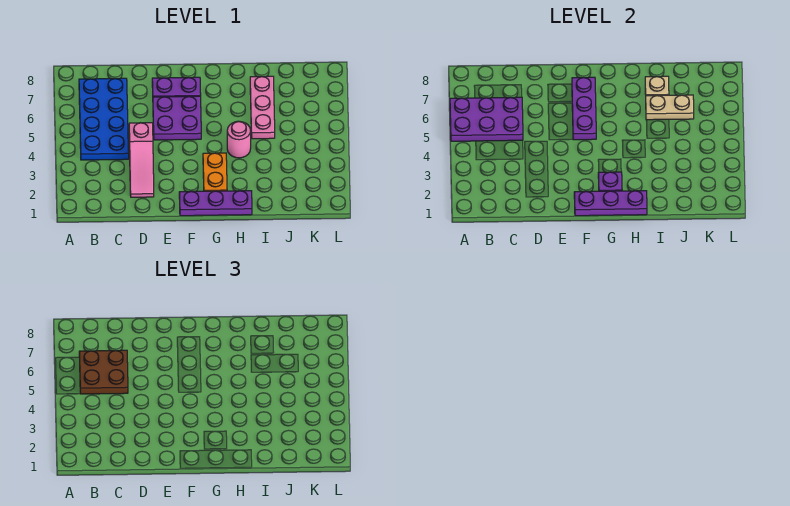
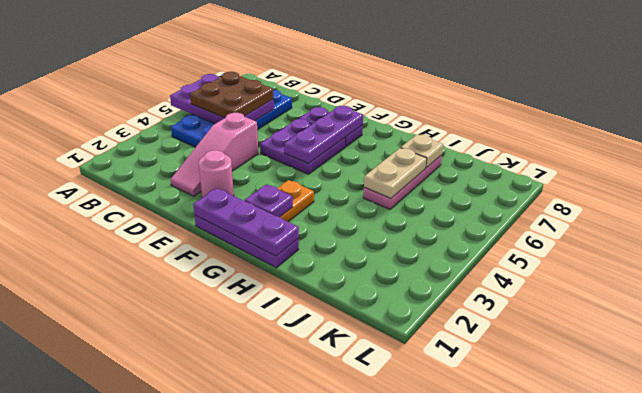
pink 1x1 round brick [227,122,251,158] -> pink 1x1 round brick moved to [199,150,234,198]
tan 1x2 plate [646,95,694,120] -> tan 1x2 plate turned to [364,148,427,199]

